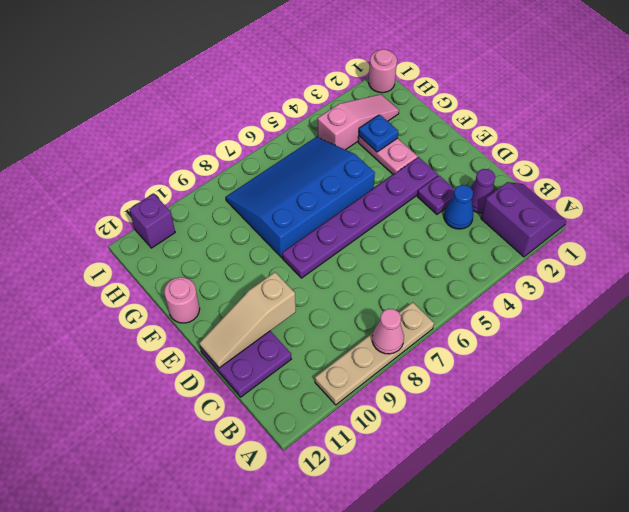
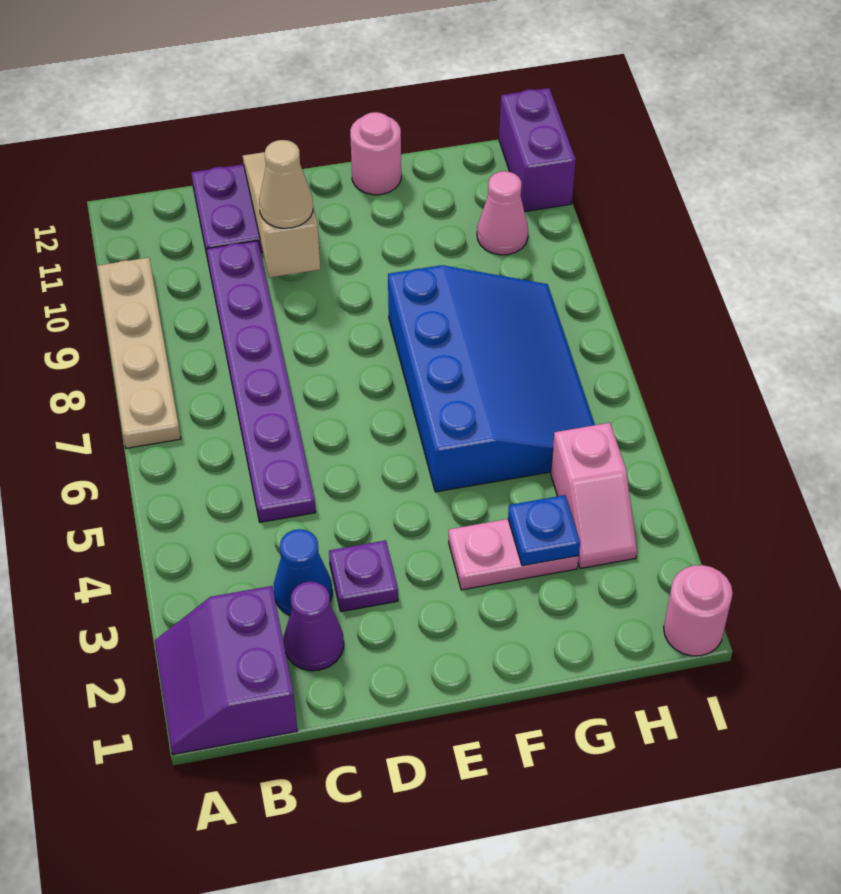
purple 2x2 slope [481,182,566,257] -> purple 2x2 slope turned to [155,586,297,755]
pink 1x1 cone [372,309,404,354] -> pink 1x1 cone moved to [477,171,528,255]
none -> tan 1x1 cone [259,140,313,228]
purple 1x6 plate [282,157,438,278] -> purple 1x6 plate moved to [206,241,316,522]
pink 1x3 slope [318,94,399,150] -> pink 1x2 slope [551,423,637,569]
purple 1x1 brick [129,194,175,248] -> purple 1x2 brick [499,88,576,212]

